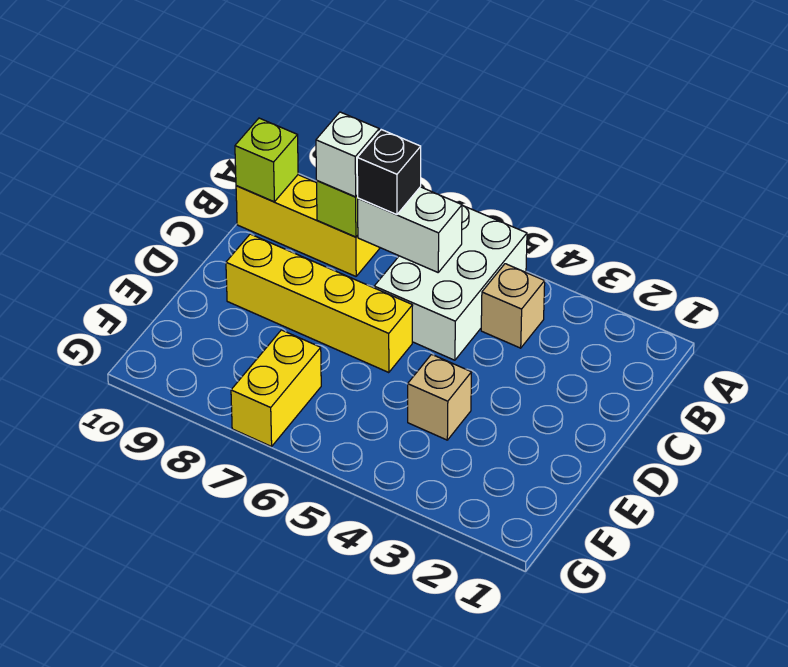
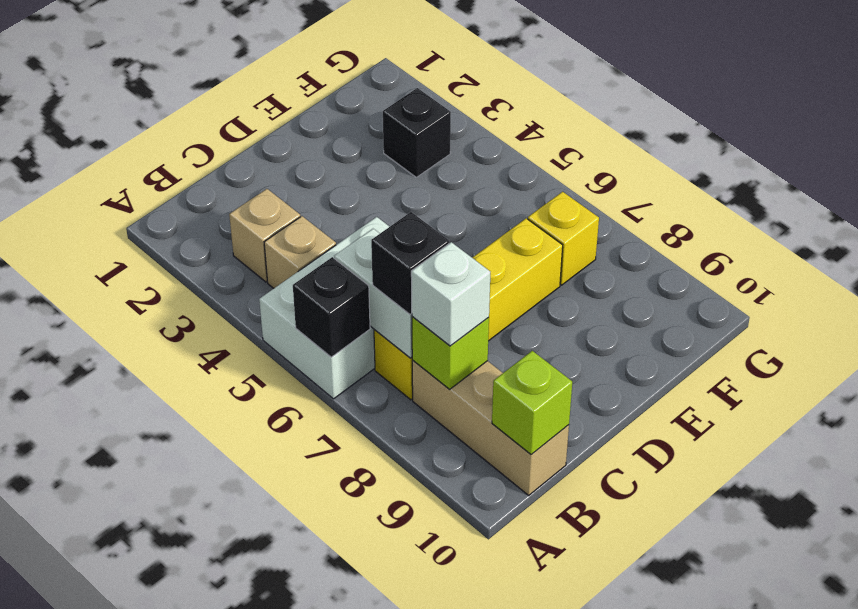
none -> black 1x1 brick [293,257,370,357]
yellow 1x3 brick [236,175,380,276] -> tan 1x3 brick [412,360,569,495]
yellow 1x4 brick [226,234,413,373] -> yellow 1x4 brick turned to [374,218,563,400]
tan 1x1 brick [408,354,472,440] -> tan 1x1 brick moved to [229,189,300,282]
none -> black 1x1 brick [383,88,451,177]
yellow 1x2 brick [231,330,321,446] -> yellow 1x1 brick [528,192,599,285]

